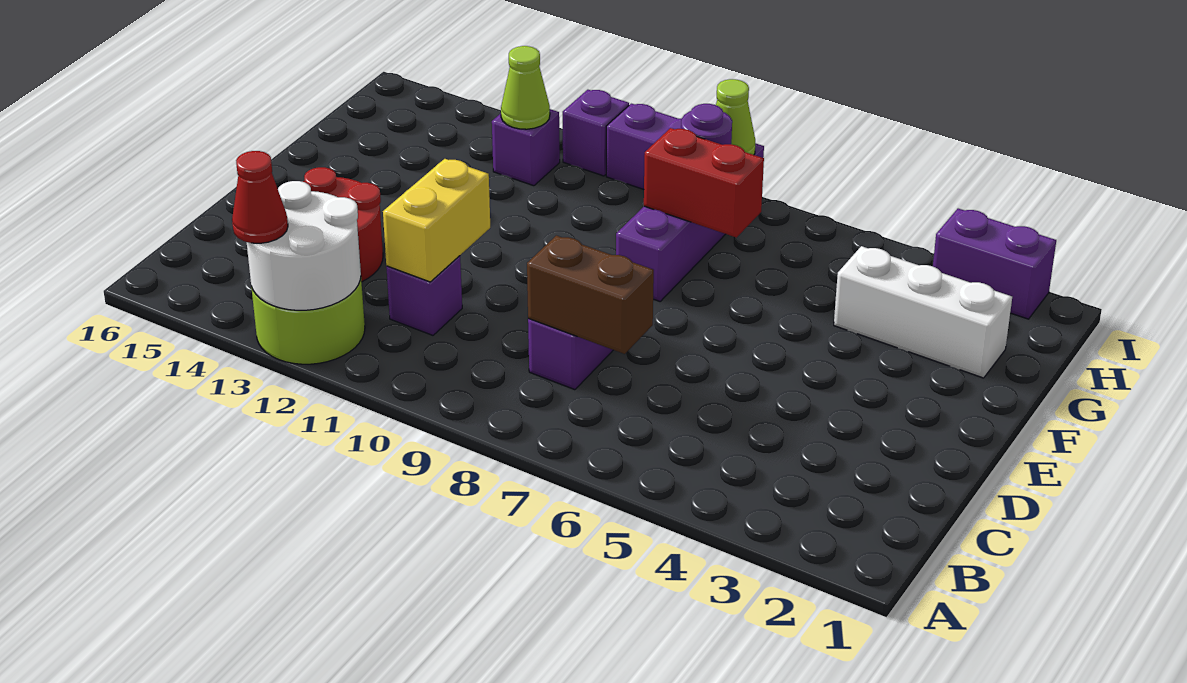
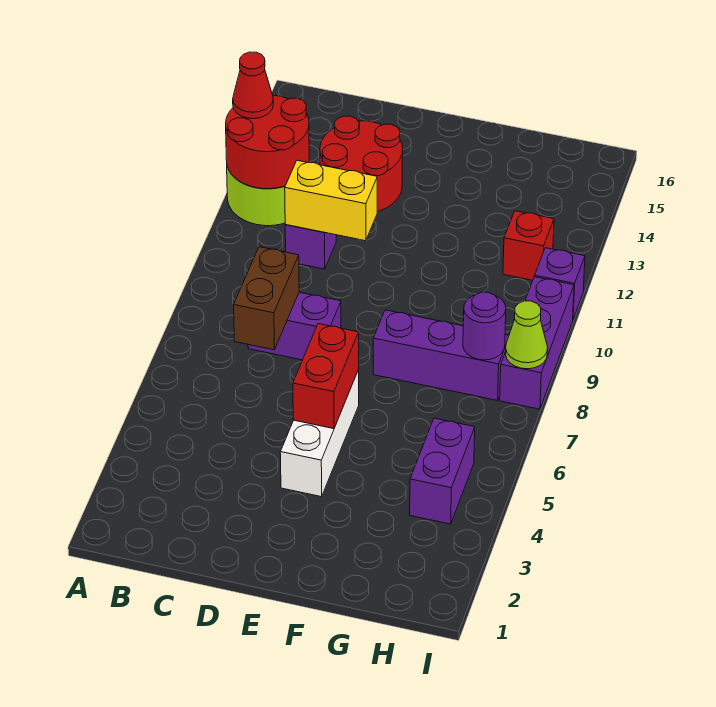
white 2x2 round brick [247,181,361,310] -> red 2x2 round brick [226,95,309,189]
white 1x3 brick [834,246,1012,378] -> white 1x3 brick moved to [280,370,359,497]
red 1x2 brick [644,128,764,238] -> red 1x2 brick moved to [293,324,359,429]
purple 1x1 brick [492,109,560,186] -> red 1x1 brick [503,211,554,280]
lime 1x1 cone [501,46,550,129] -> none
purple 1x2 brick [933,209,1056,319] -> purple 1x2 brick moved to [410,418,475,524]

